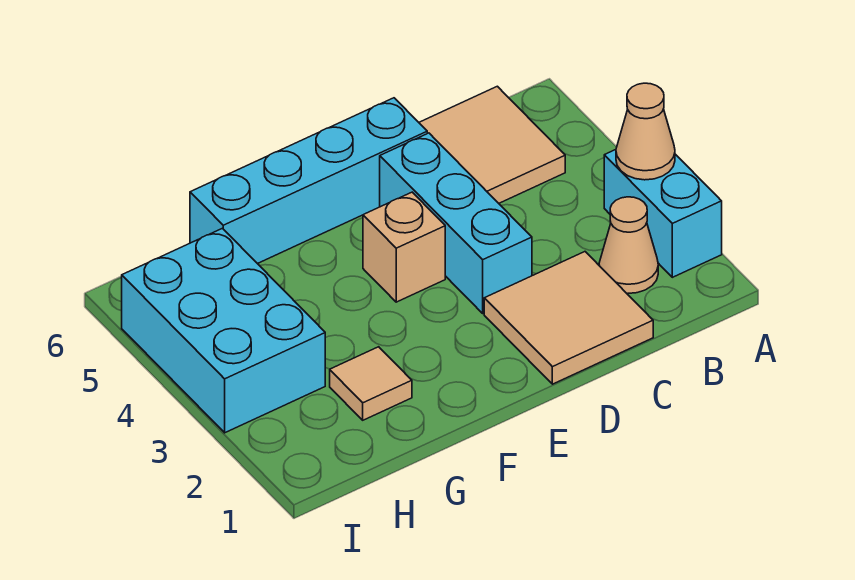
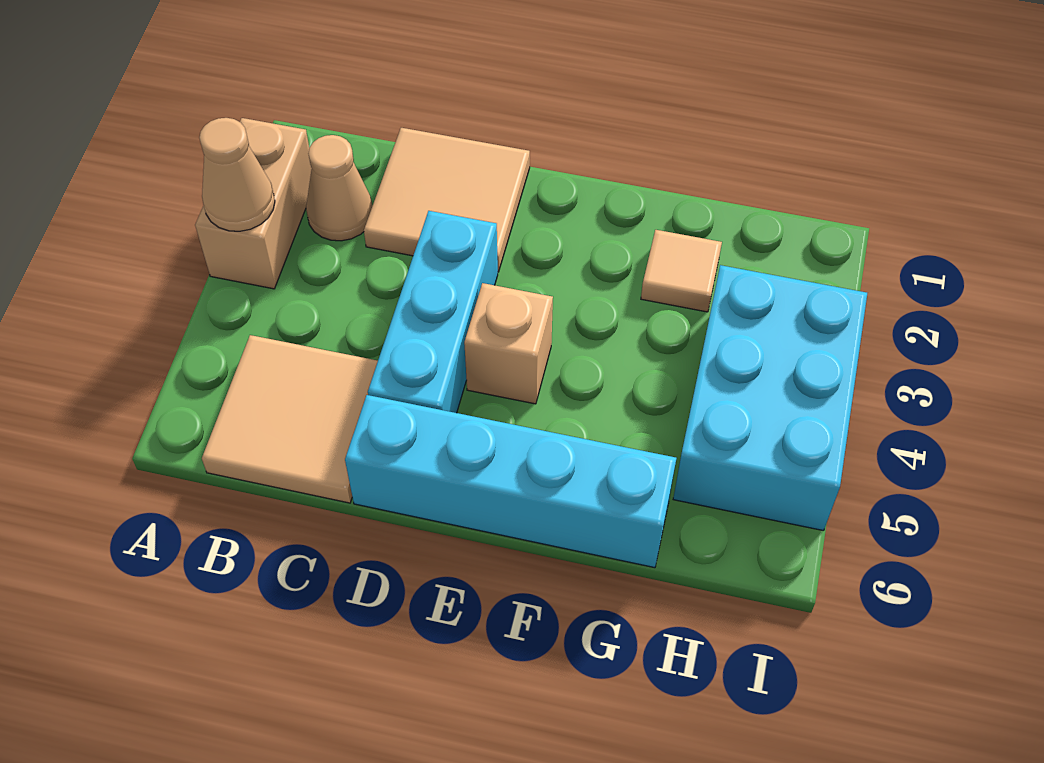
cyan 1x2 brick [604,150,722,277] -> tan 1x2 brick [195,118,312,289]

